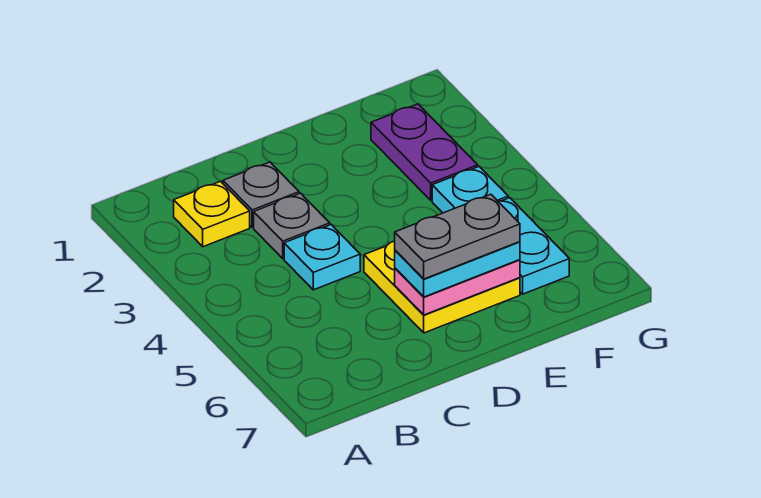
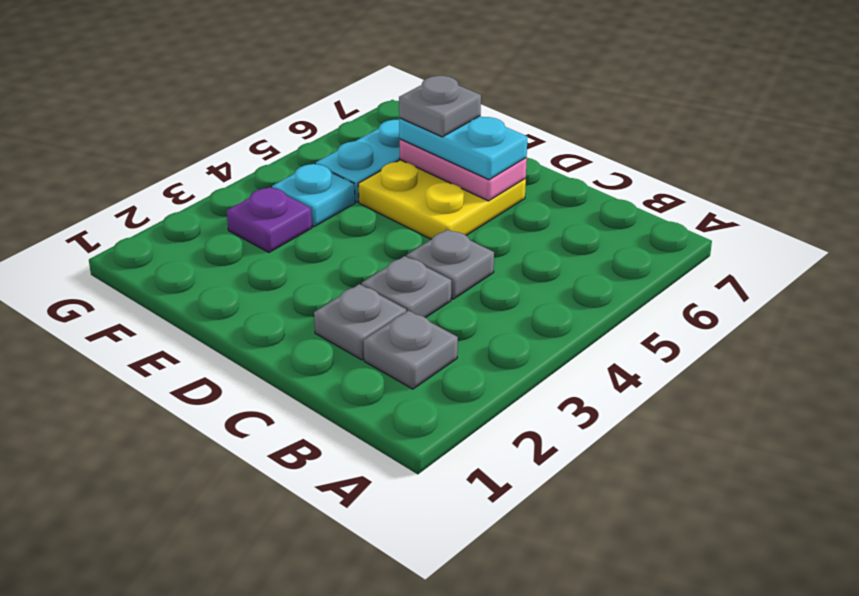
yellow 1x1 plate [174,181,250,247] -> grey 1x1 plate [363,311,458,389]
cyan 1x1 plate [284,225,360,290] -> grey 1x1 plate [407,230,494,299]
grey 1x2 plate [395,194,520,279] -> grey 1x1 plate [399,76,481,137]
purple 1x2 plate [371,104,478,200] -> purple 1x1 plate [227,187,312,252]

